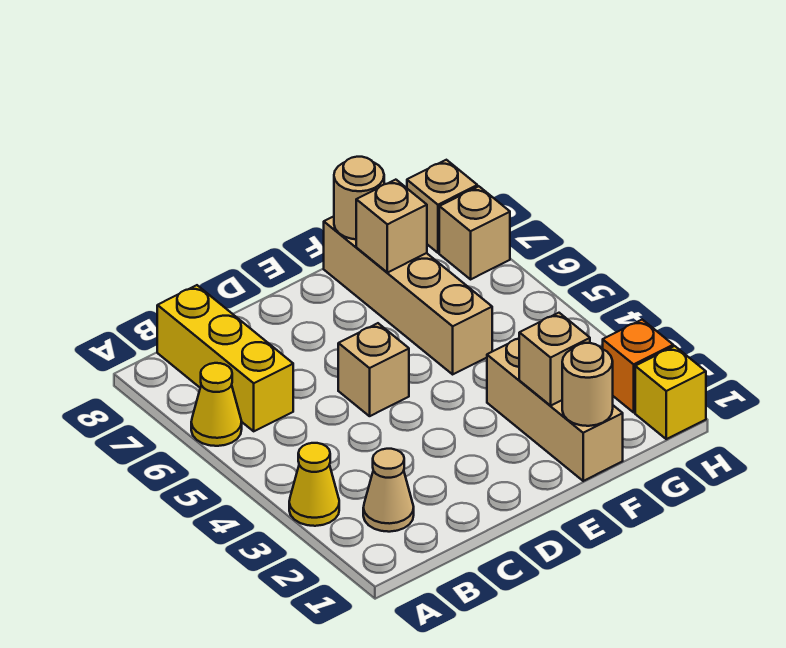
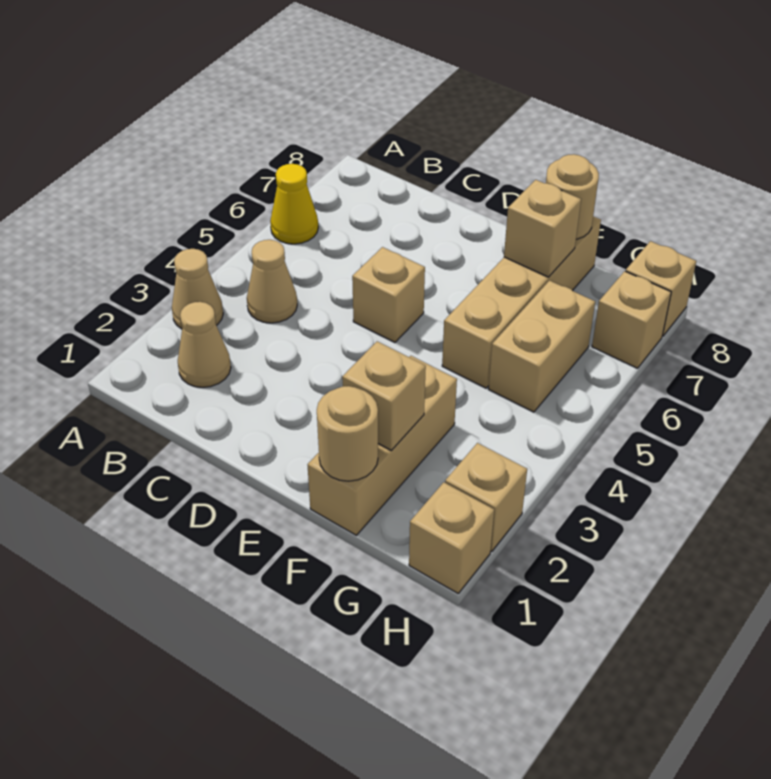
yellow 1x1 cone [289,443,339,526] -> tan 1x1 cone [172,249,223,329]
none -> tan 1x1 cone [247,240,297,323]
yellow 1x3 brick [157,285,293,431] -> none
none -> tan 1x2 brick [489,281,595,412]
yellow 1x1 brick [635,346,706,439] -> tan 1x1 brick [409,482,494,593]
orange 1x1 brick [603,320,673,412] -> tan 1x1 brick [445,443,527,552]

